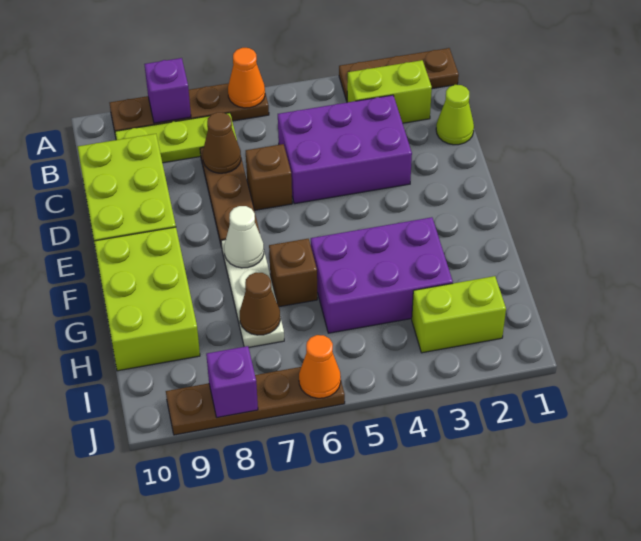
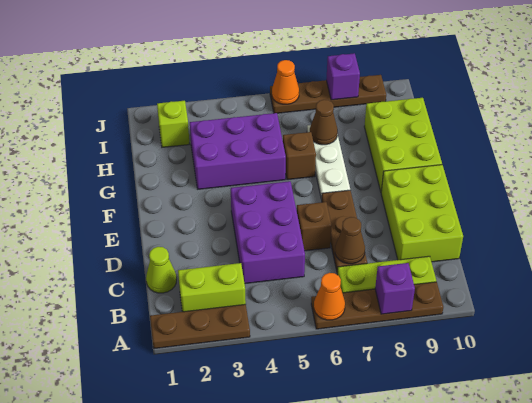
purple 2x3 brick [278,95,412,204] -> purple 2x3 brick turned to [231,181,305,284]
white 1x1 cone [224,206,264,268] -> none
lime 1x2 brick [412,276,506,353] -> lime 1x1 brick [157,101,189,147]

